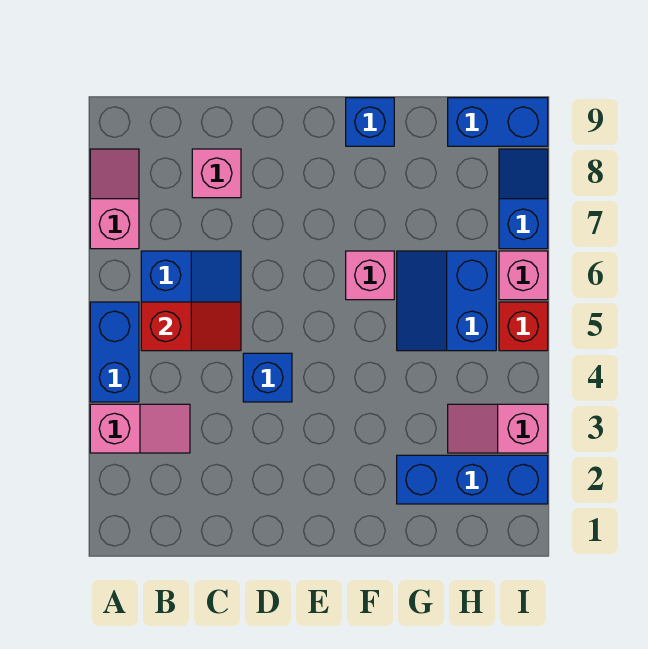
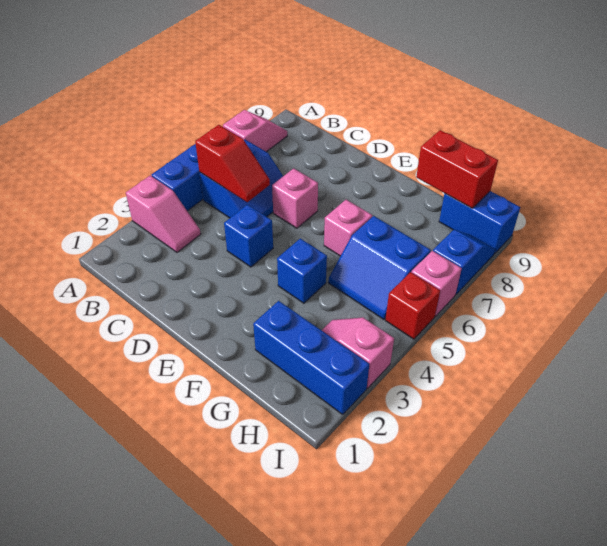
pink 1x1 brick [192,149,241,198] -> pink 1x1 brick moved to [272,168,318,228]
blue 1x1 brick [346,98,394,146] -> blue 1x1 brick moved to [277,238,327,303]
blue 2x2 slope [397,251,496,351] -> blue 2x2 slope turned to [328,216,431,319]
none -> red 1x2 brick [416,130,498,208]

